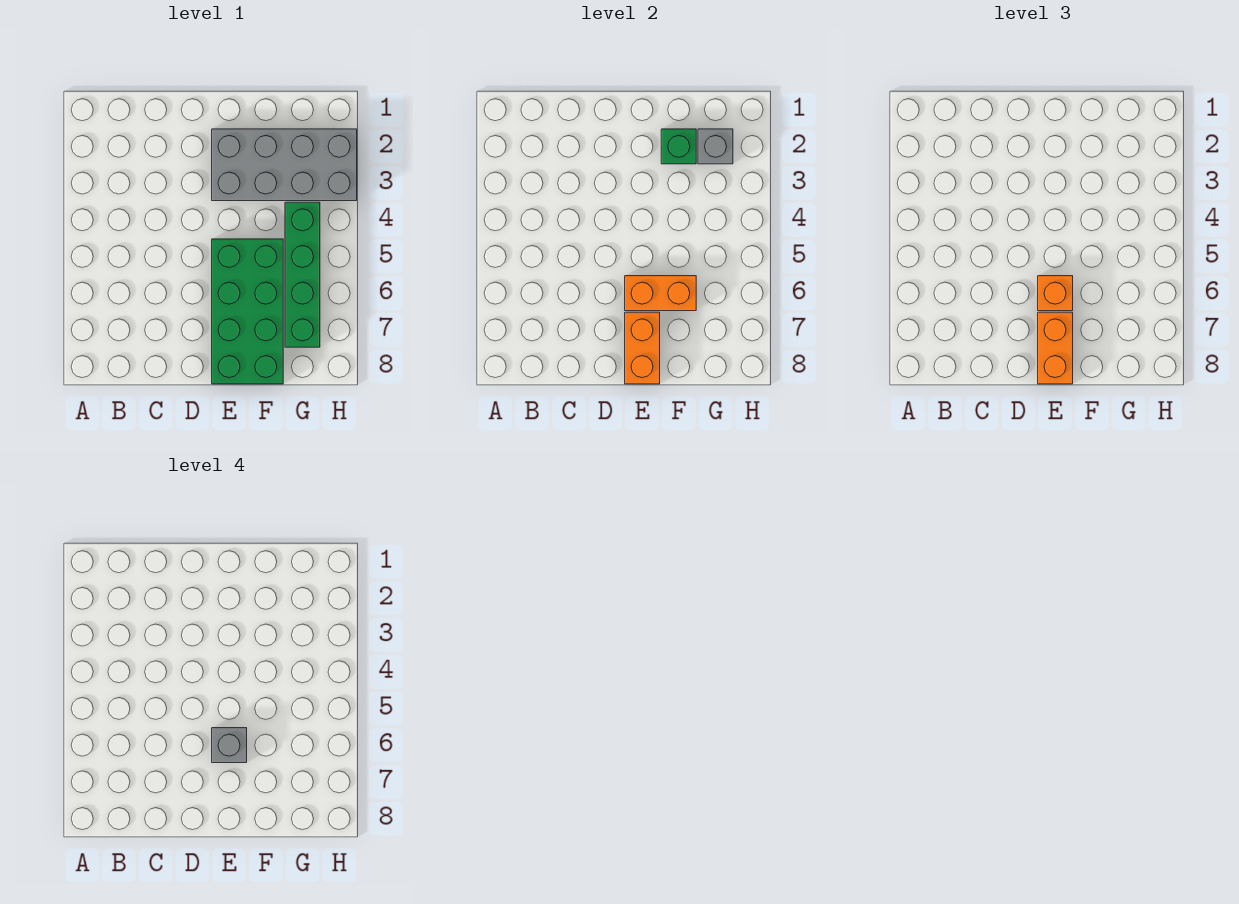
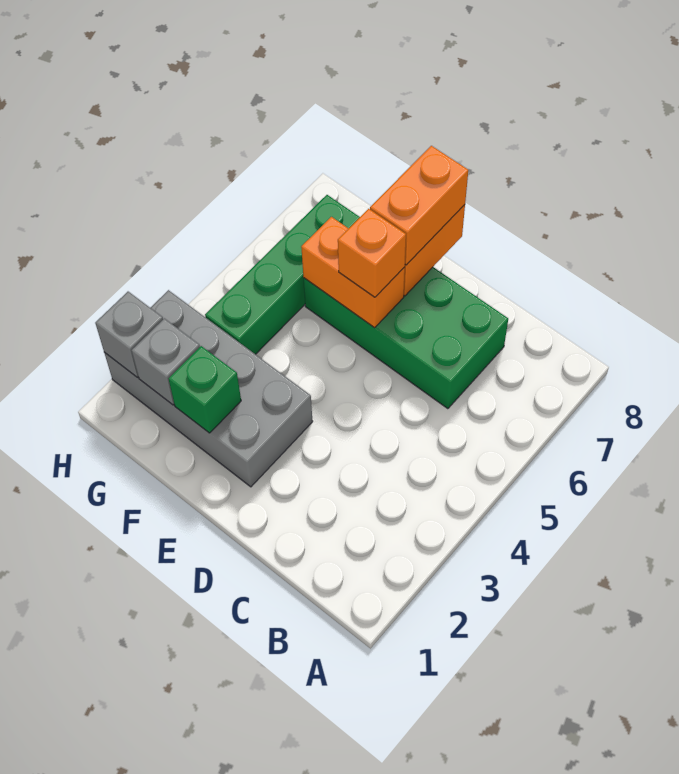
green 2x4 brick [212,239,283,384] -> green 2x4 brick turned to [304,267,508,409]
grey 1x1 brick [212,728,247,763] -> grey 1x1 brick moved to [95,292,163,377]

